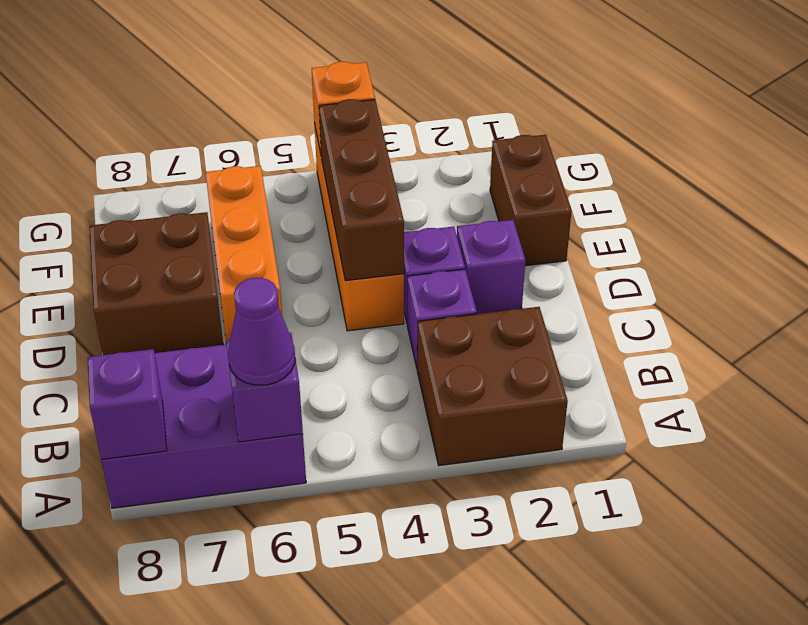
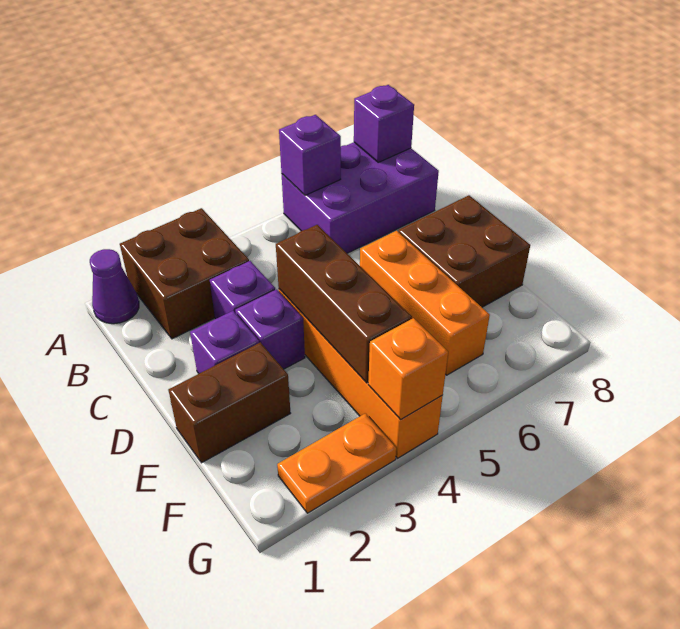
purple 1x1 cone [228,278,295,385] -> purple 1x1 cone moved to [90,249,139,324]
brown 1x2 brick [490,135,572,266] -> brown 1x2 brick turned to [168,342,291,463]
none -> orange 1x2 plate [277,413,396,513]

